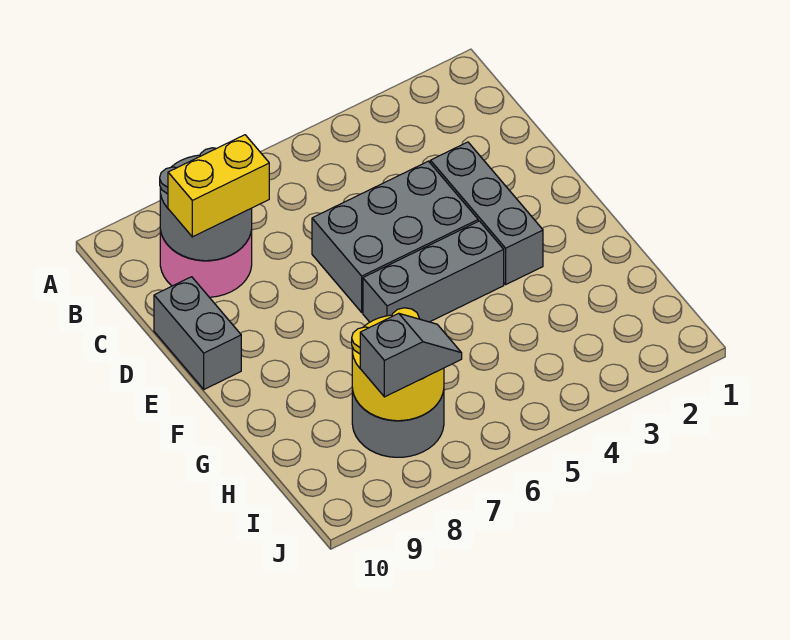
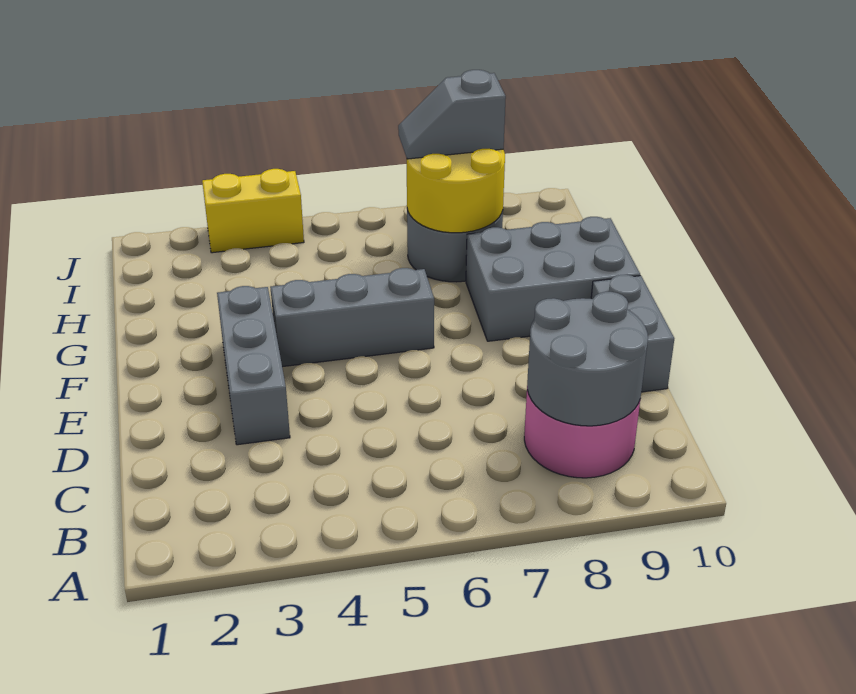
yellow 1x2 brick [168,135,269,237] -> yellow 1x2 brick moved to [202,169,304,253]
grey 2x3 brick [312,161,478,312] -> grey 2x3 brick moved to [466,217,640,341]

